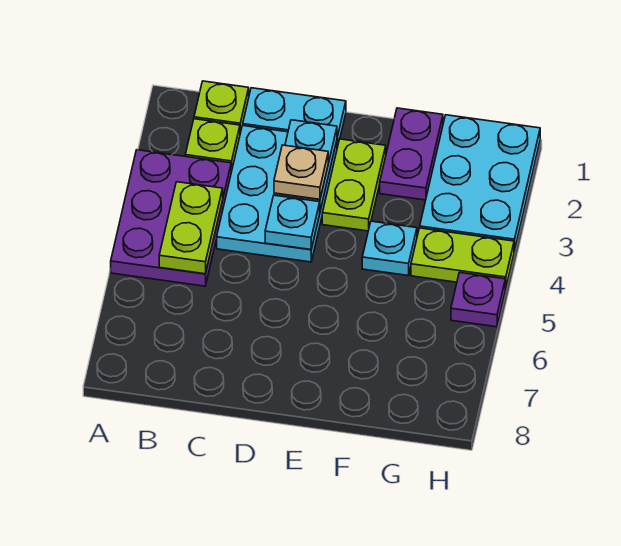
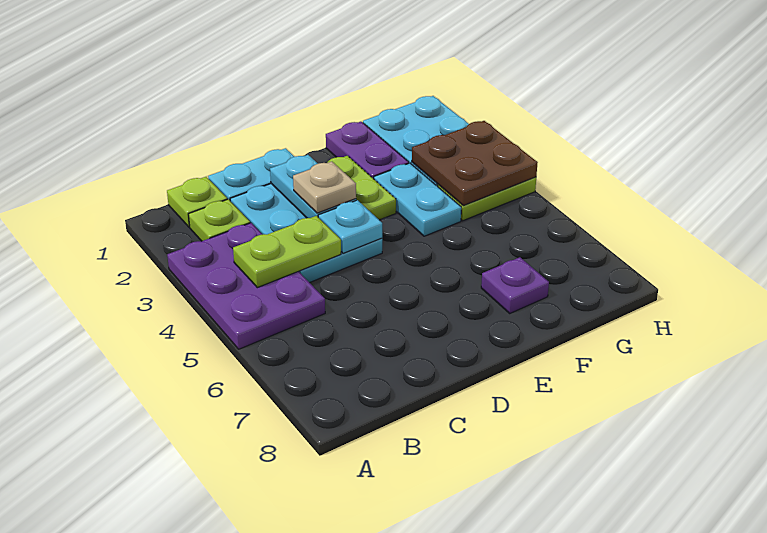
lime 1x2 plate [159,182,223,274] -> lime 1x2 plate turned to [233,216,341,288]
cyan 1x1 plate [362,221,417,275] -> cyan 1x2 plate [374,163,461,236]
none -> brown 2x2 plate [412,121,538,206]
purple 1x1 plate [451,273,505,327] -> purple 1x1 plate moved to [481,257,549,313]

